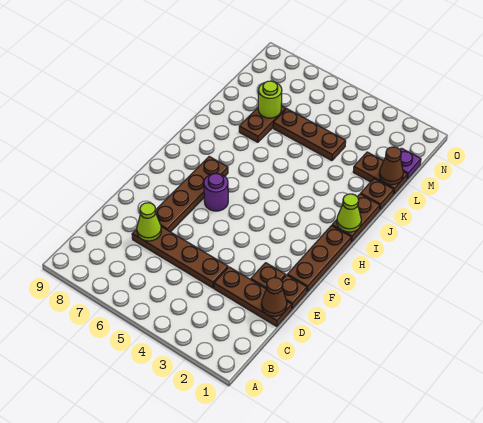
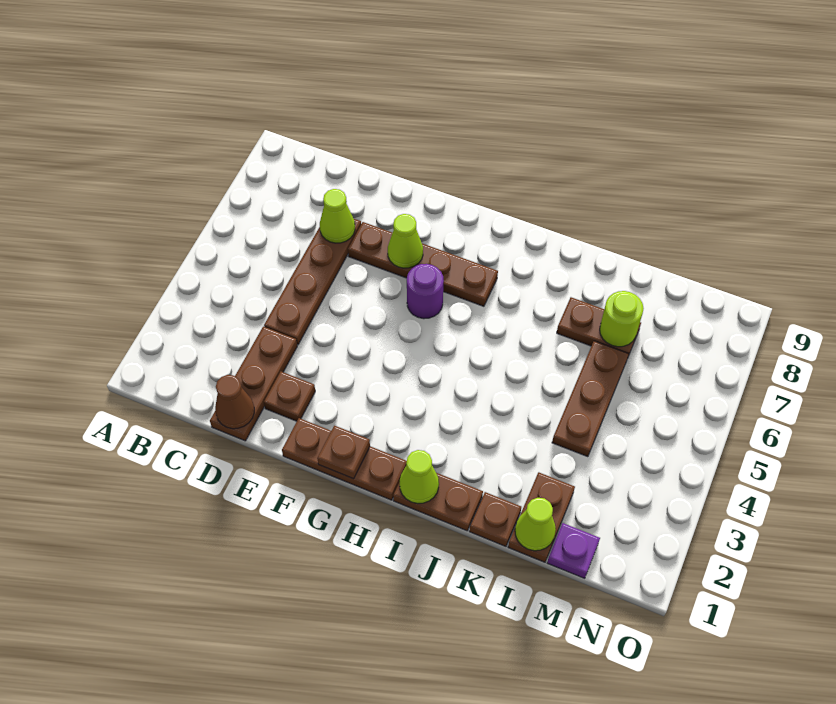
brown 1x1 plate [282,275,307,309] -> brown 1x1 plate moved to [317,425,370,479]
none -> lime 1x1 cone [388,214,423,268]
brown 1x1 cone [379,147,403,185] -> lime 1x1 cone [515,498,556,551]

